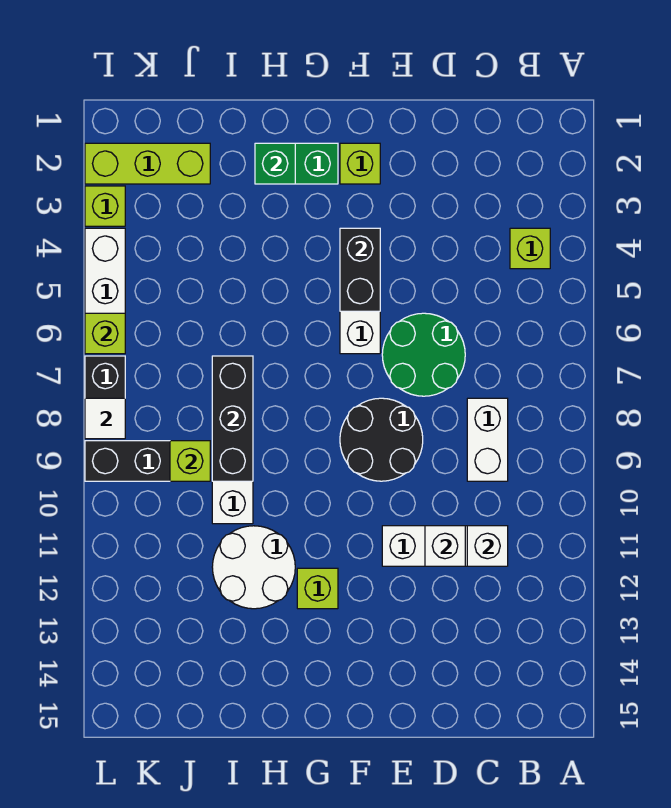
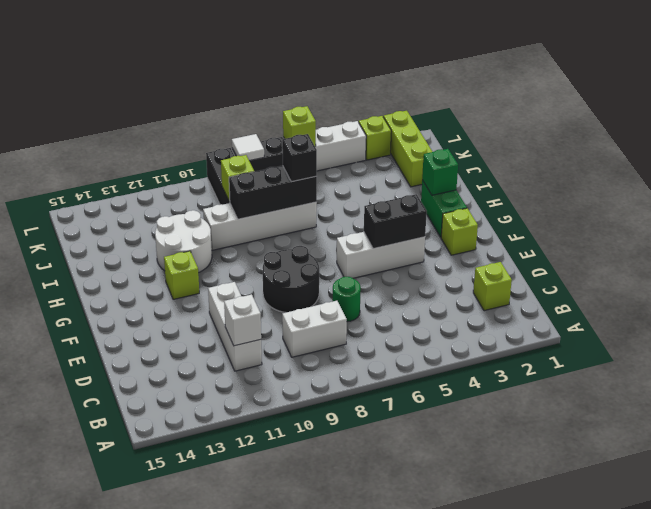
lime 1x1 brick [510,228,550,269] -> lime 1x1 brick moved to [473,262,512,311]
green 2x2 round brick [382,313,465,396] -> green 1x1 round brick [332,277,361,322]
white 1x1 brick [425,526,465,566] -> none
none -> black 1x1 brick [282,134,317,182]

